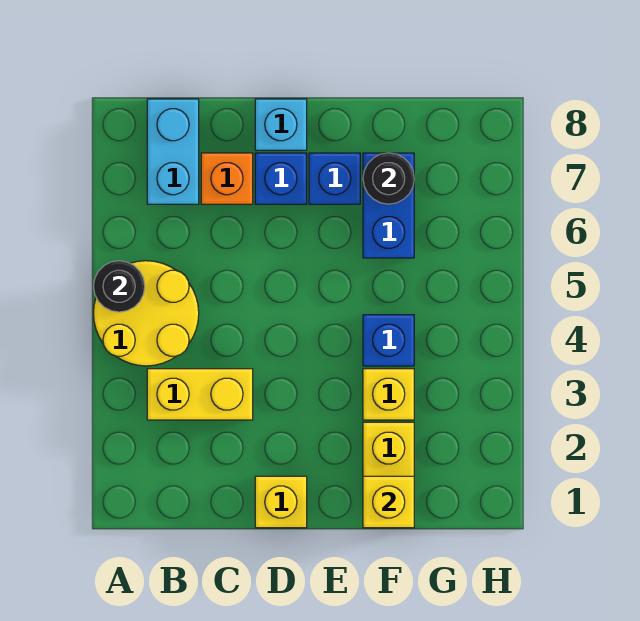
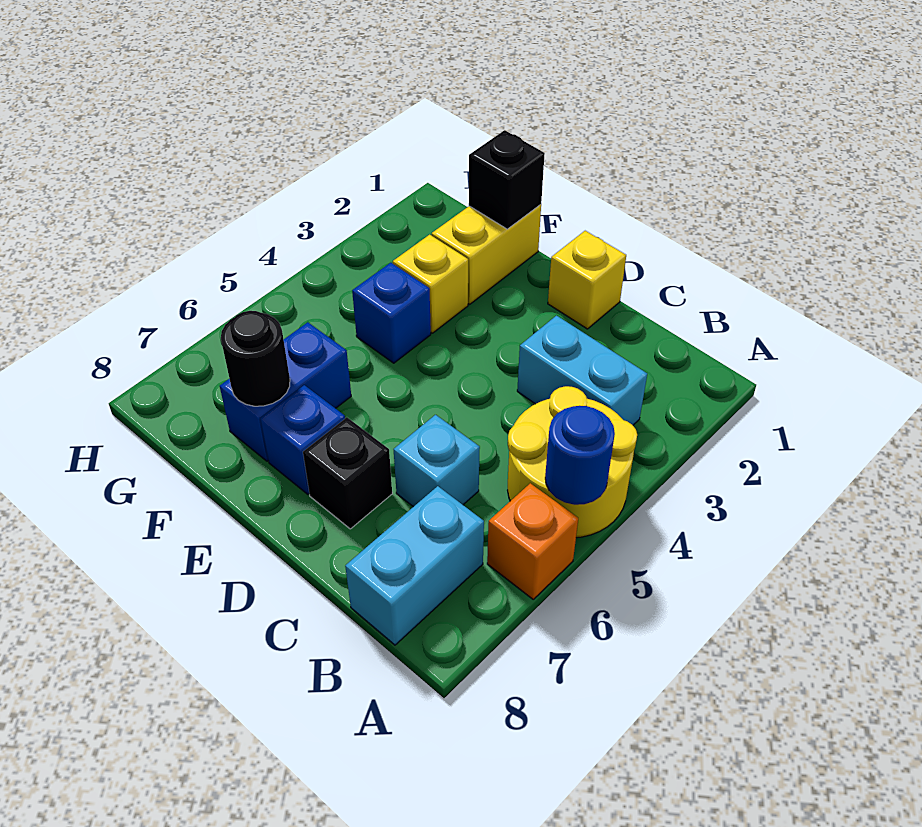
black 1x1 round brick [94,261,145,312] -> blue 1x1 round brick [545,406,615,505]
yellow 1x2 brick [147,369,253,420] -> cyan 1x2 brick [517,316,647,425]
orange 1x1 brick [201,153,253,204] -> orange 1x1 brick moved to [487,483,578,599]
blue 1x1 brick [255,153,307,204] -> black 1x1 brick [303,417,392,529]
cyan 1x1 brick [255,99,307,150] -> cyan 1x1 brick moved to [394,415,480,507]
yellow 1x1 brick [363,476,414,528] -> black 1x1 brick [469,130,545,229]

